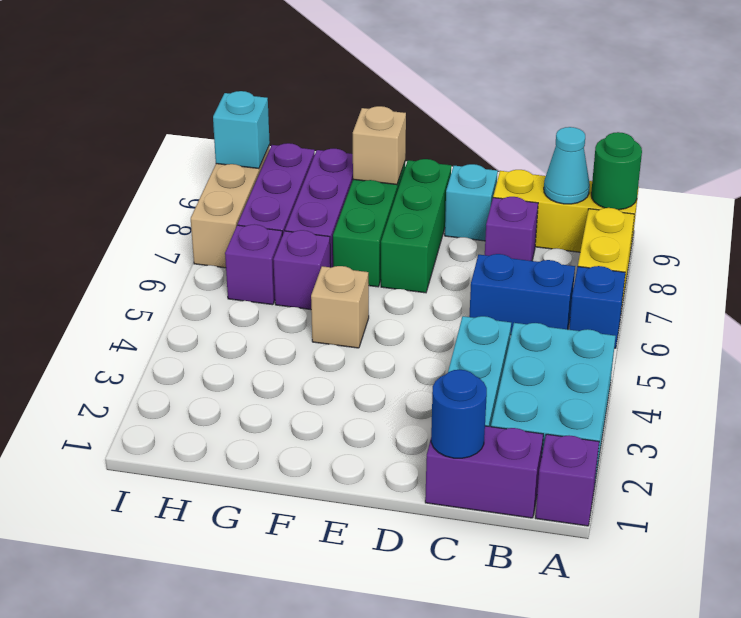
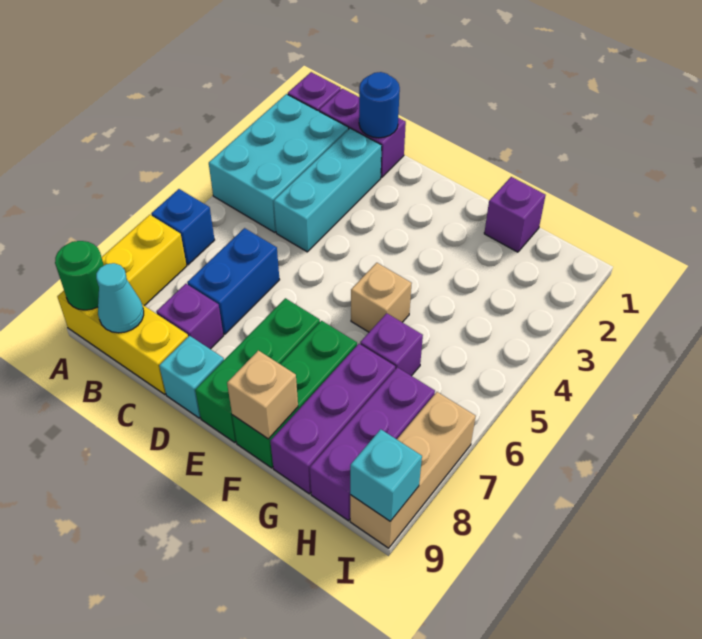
blue 1x2 brick [469,254,575,333] -> blue 1x2 brick turned to [187,228,280,334]
purple 1x1 brick [225,224,282,305] -> purple 1x1 brick moved to [484,177,546,252]

